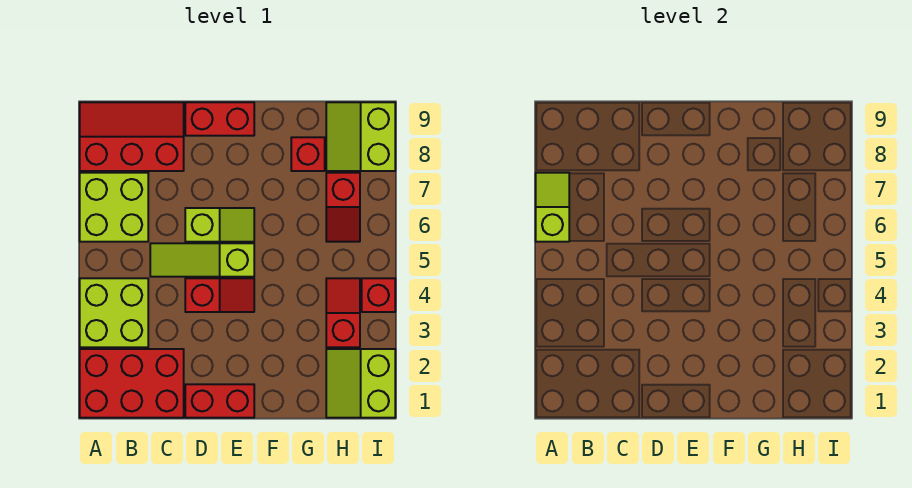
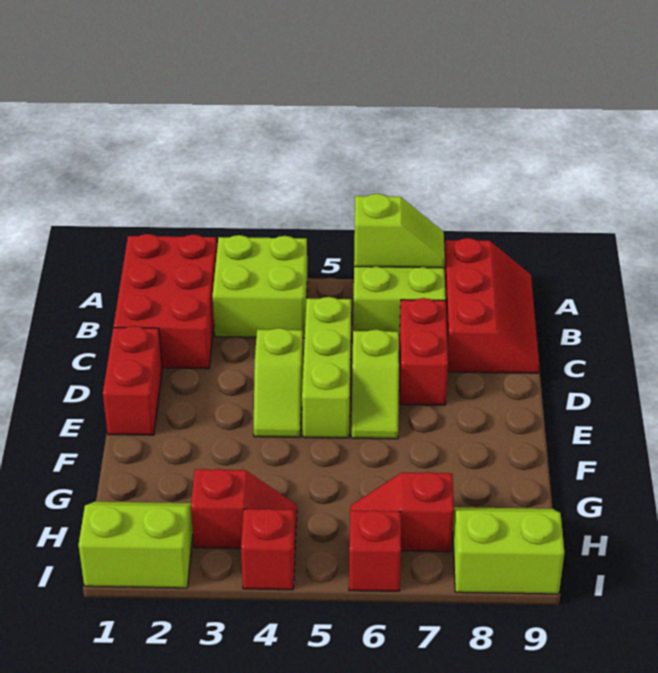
lime 1x3 slope [150,243,254,277] -> lime 1x3 brick [302,297,351,438]
red 1x2 slope [185,278,254,312] -> lime 1x2 slope [254,328,303,437]
red 1x2 brick [185,102,254,136] -> red 1x2 brick moved to [399,298,448,405]
red 1x1 brick [291,137,325,171] -> red 1x1 brick moved to [349,510,401,591]

